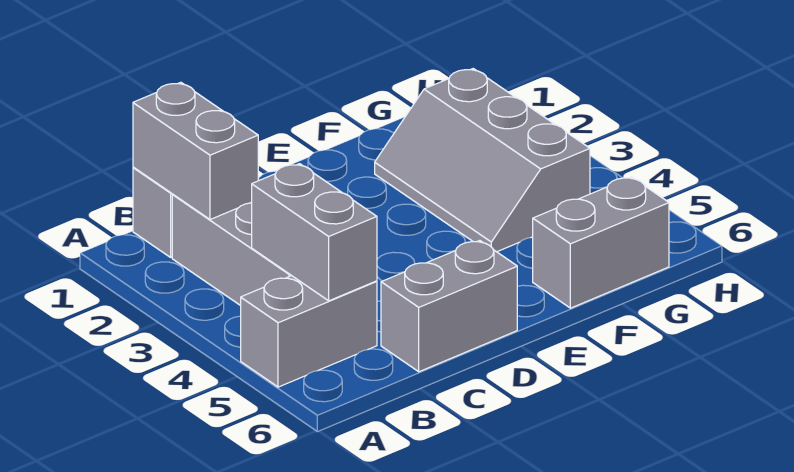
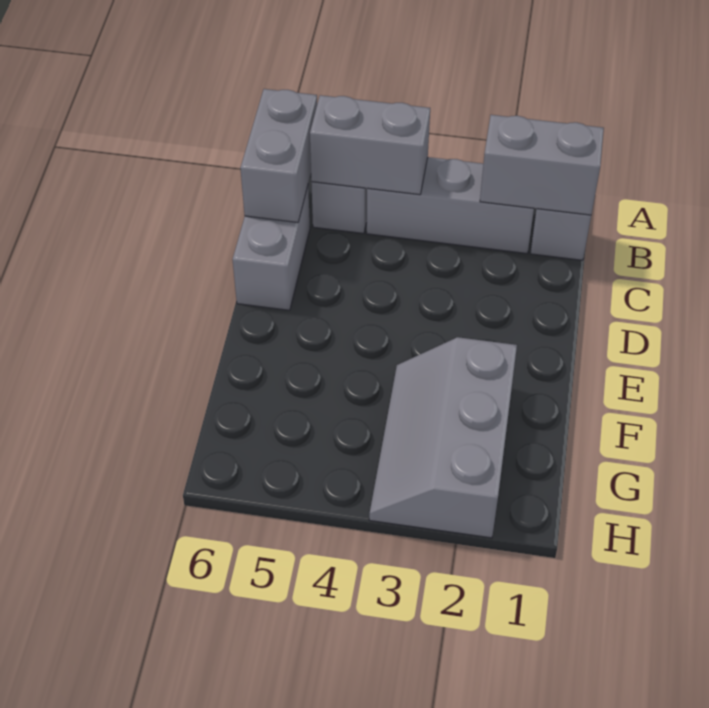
grey 2x3 slope [375,69,590,252] -> grey 2x3 slope turned to [369,337,517,538]
grey 1x2 brick [533,177,669,308] -> grey 1x2 brick moved to [240,89,317,222]

